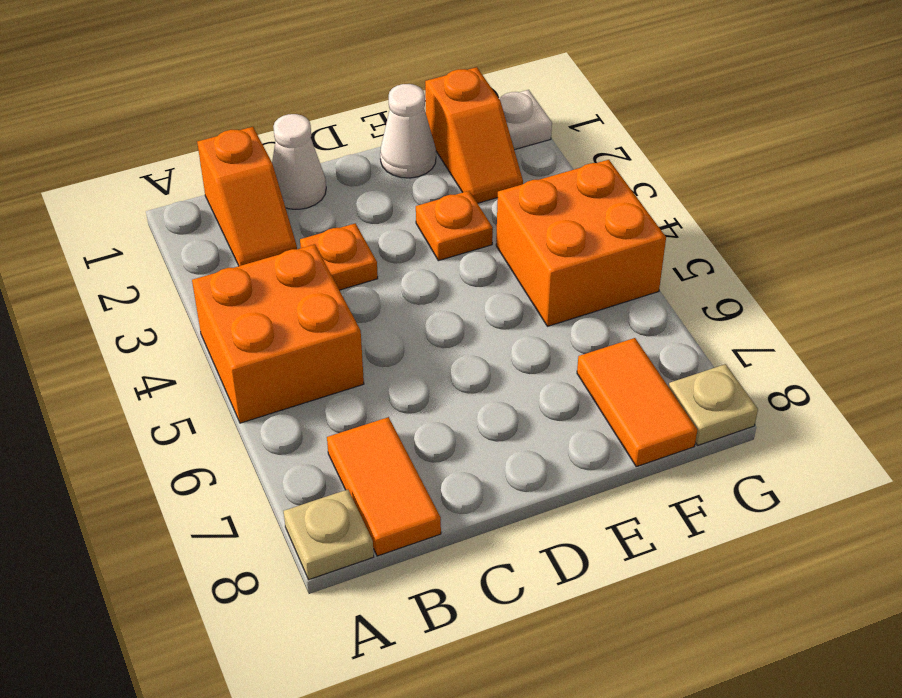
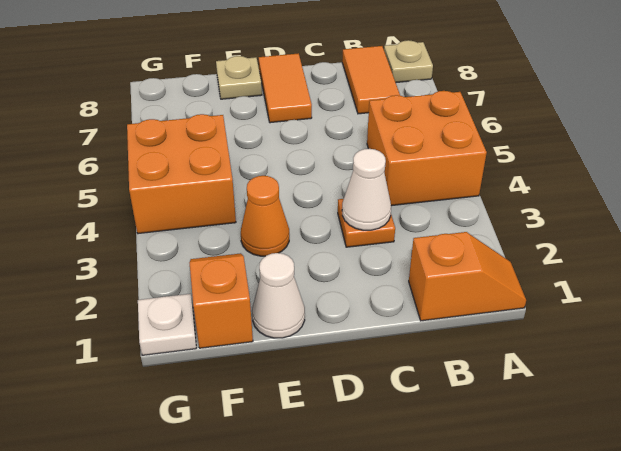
orange 1x2 slope [197,127,297,266] -> orange 1x2 slope turned to [409,232,526,321]
white 1x1 cone [272,114,326,209] -> white 1x1 cone moved to [342,149,391,230]
orange 1x1 plate [416,191,493,261] -> orange 1x1 cone [241,176,289,256]
orange 1x2 tile [577,338,697,467] -> orange 1x2 tile moved to [259,53,312,123]
tan 1x1 plate [669,364,758,445] -> tan 1x1 plate moved to [216,56,262,99]

